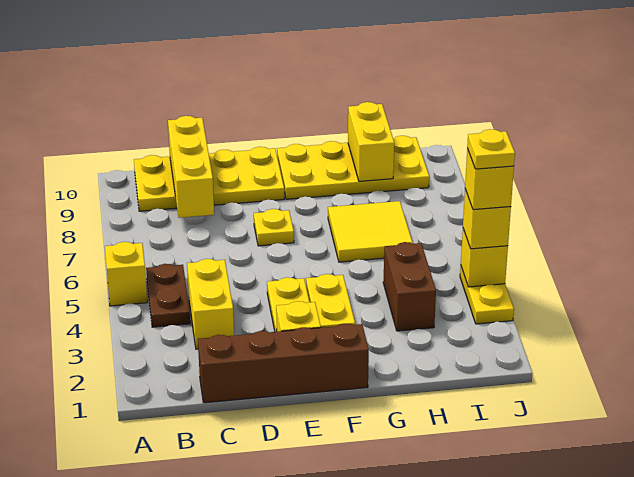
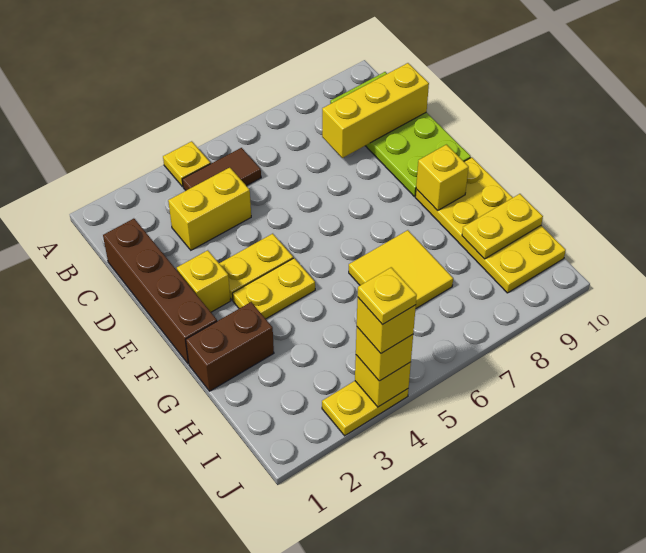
yellow 1x1 brick [105,242,147,306] -> yellow 1x1 brick moved to [416,145,469,211]
brown 1x2 plate [146,264,190,327] -> brown 1x2 tile [182,148,261,190]
yellow 2x4 plate [134,147,284,211] -> lime 2x4 plate [330,72,471,196]
yellow 1x1 plate [254,209,294,246] -> yellow 1x1 plate moved to [163,141,211,187]
brown 1x2 brick [383,242,436,331] -> brown 1x2 brick moved to [186,302,274,391]
yellow 1x2 brick [348,102,394,181] -> yellow 1x2 plate [462,194,543,259]

